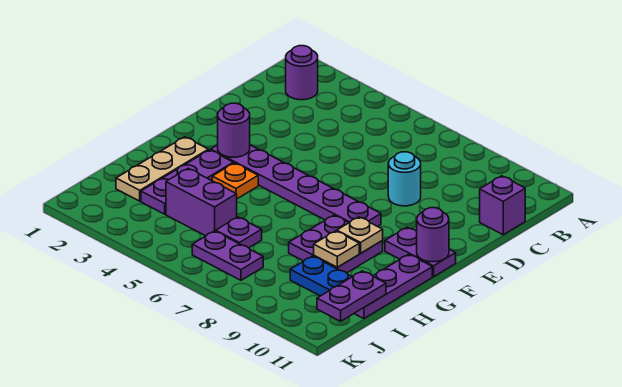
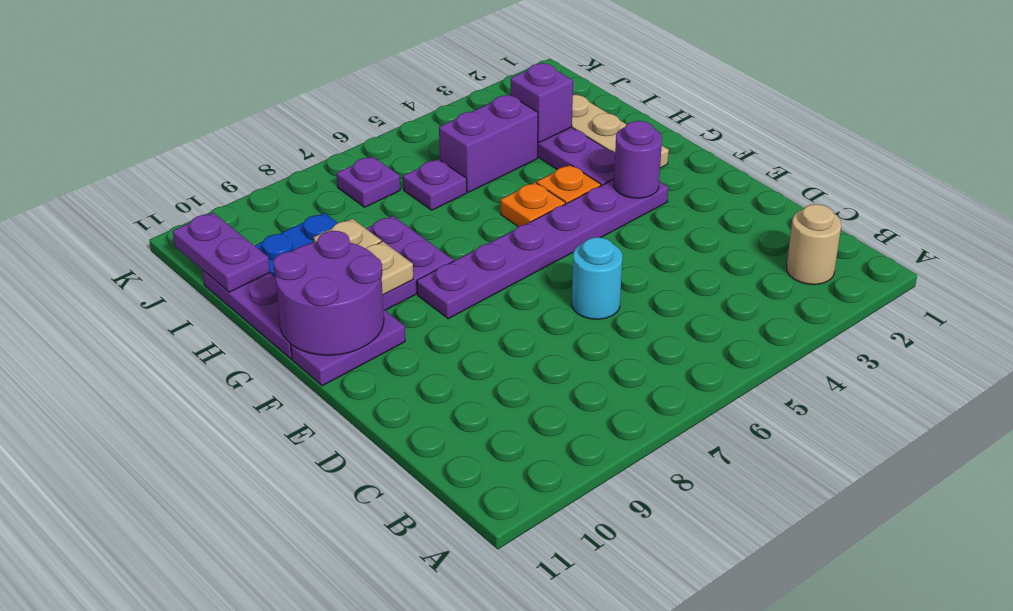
purple 1x1 round brick [286,46,318,100] -> tan 1x1 round brick [787,204,841,285]
purple 1x1 brick [480,176,525,235] -> purple 1x1 brick moved to [511,63,573,142]
cyan 1x1 round brick [388,152,421,206] -> cyan 1x1 round brick moved to [572,237,623,319]
purple 1x1 round brick [417,208,449,262] -> purple 2x2 round brick [273,231,384,355]
none -> orange 1x1 plate [501,182,565,227]
purple 1x2 plate [192,231,263,280] -> purple 1x1 plate [337,156,400,207]

